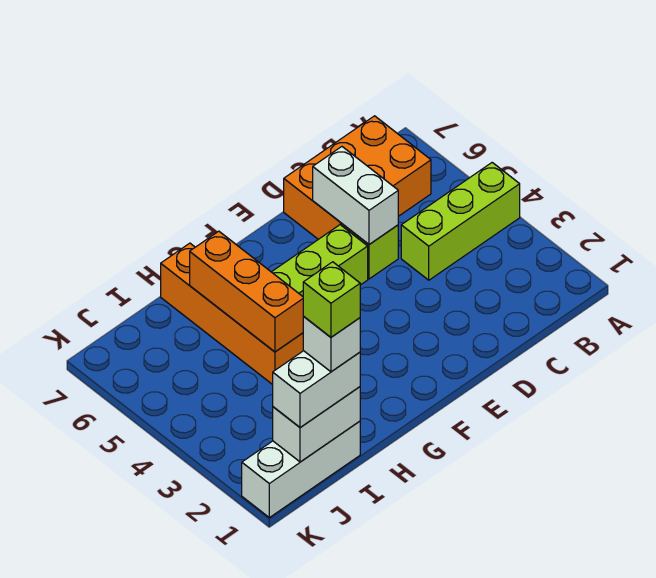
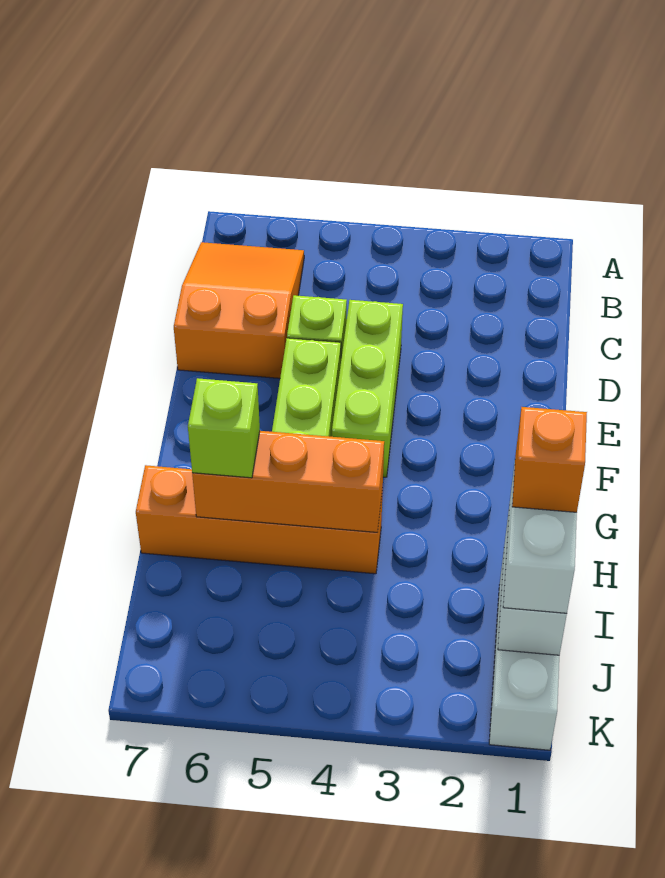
lime 1x3 brick [401,163,520,280] -> lime 1x3 brick moved to [332,300,403,477]
orange 2x3 brick [284,116,431,239] -> orange 2x3 slope [174,242,304,378]
white 1x2 brick [313,147,398,244] -> none
white 1x1 brick [303,317,360,372] -> orange 1x1 brick [512,407,587,512]
lime 1x1 brick [303,262,360,337] -> lime 1x1 brick moved to [188,378,260,478]

